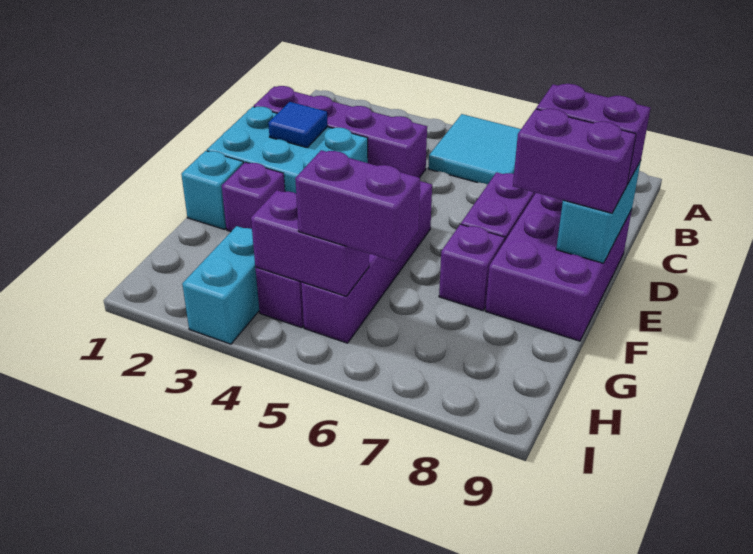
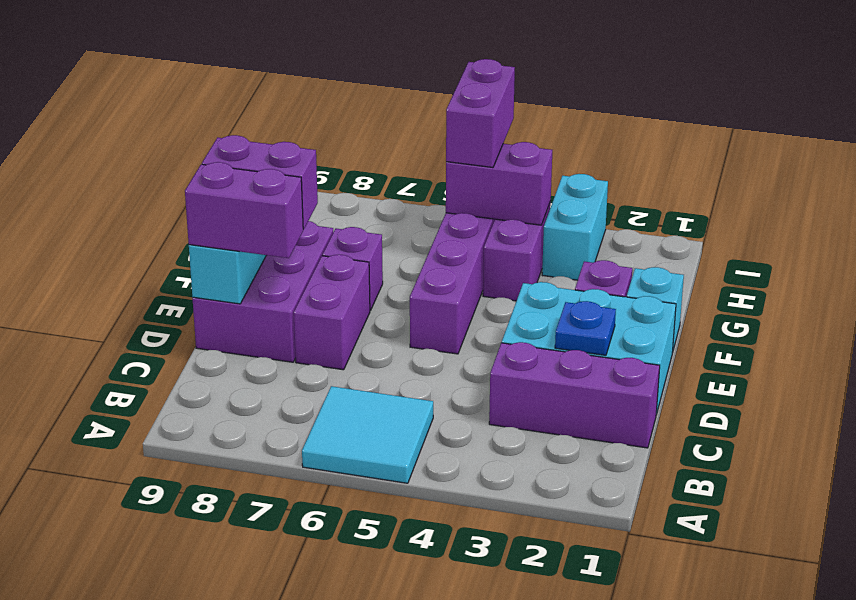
purple 1x4 brick [254,86,427,178] -> purple 1x3 brick [489,342,660,448]
blue 1x1 tile [268,102,328,148] -> blue 1x1 plate [555,301,616,355]
purple 1x2 brick [295,150,420,261] -> purple 1x2 brick turned to [446,59,515,167]

